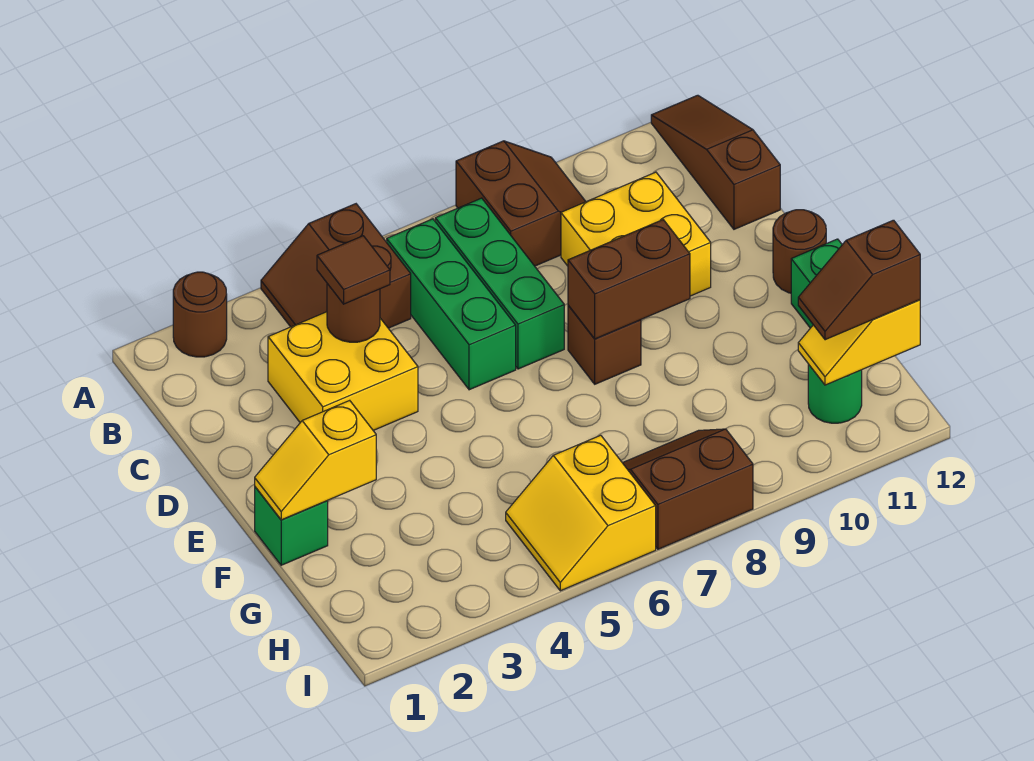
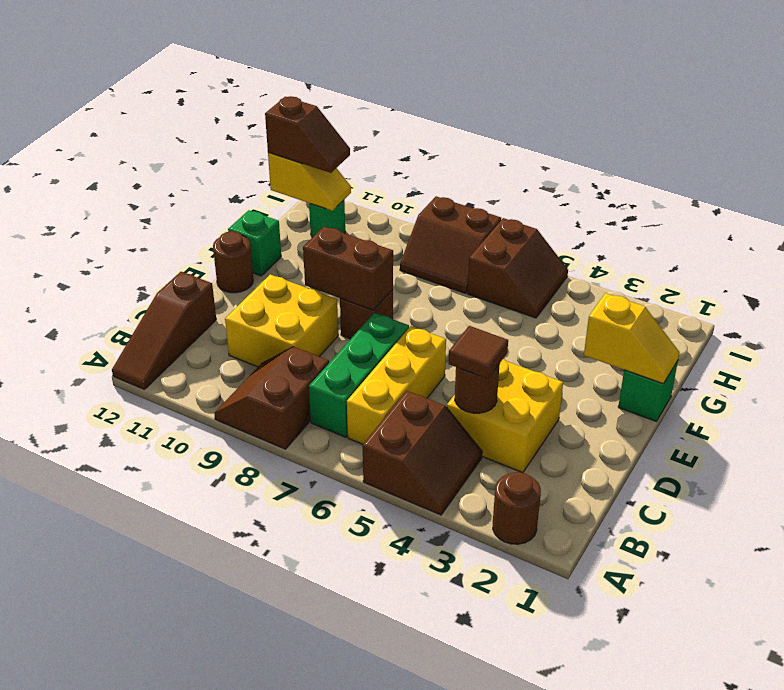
green 1x3 brick [387,219,516,390] -> yellow 1x3 brick [347,326,446,444]
yellow 2x2 slope [506,435,656,591] -> brown 2x2 slope [467,218,568,318]

